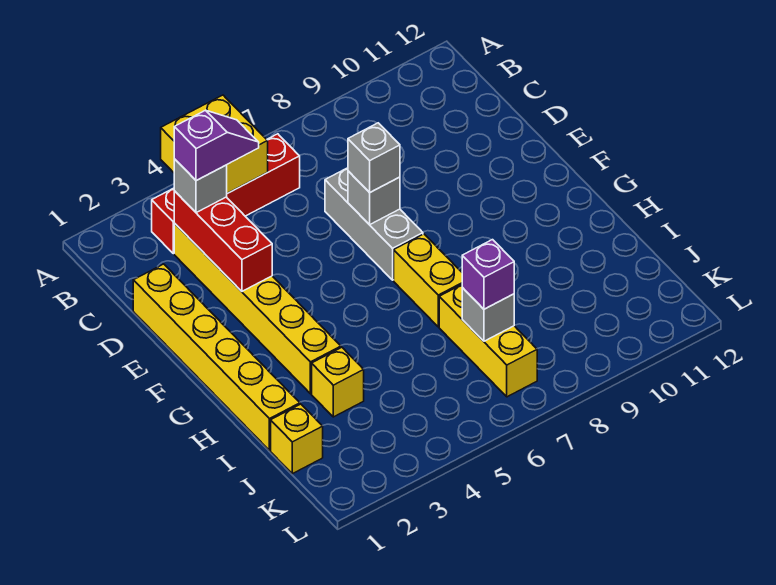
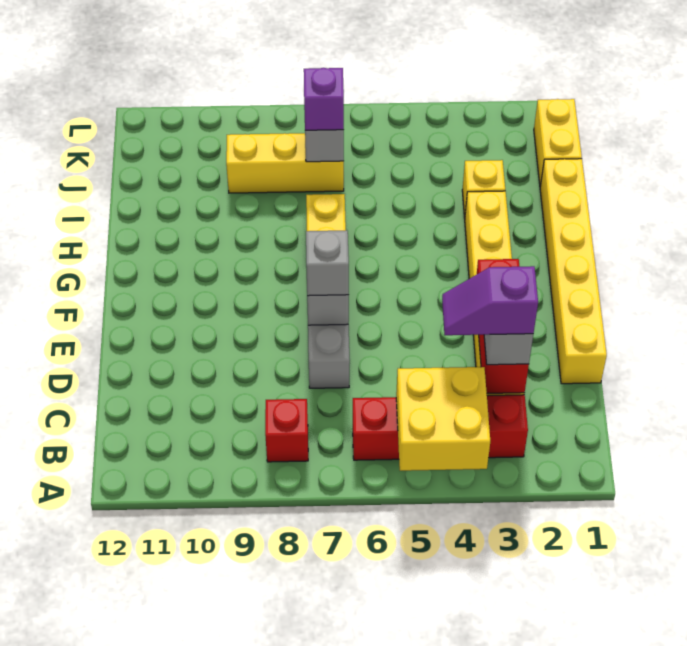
none -> red 1x1 brick [265,399,308,462]
yellow 1x3 brick [439,285,537,397] -> yellow 1x3 brick turned to [226,133,344,193]
yellow 1x1 brick [271,404,323,474] -> yellow 1x2 brick [534,99,582,186]

